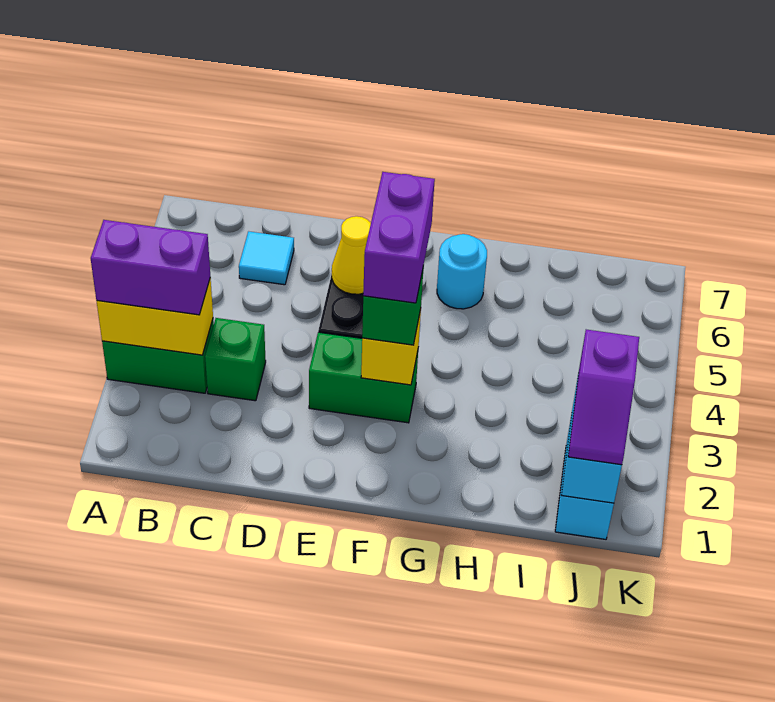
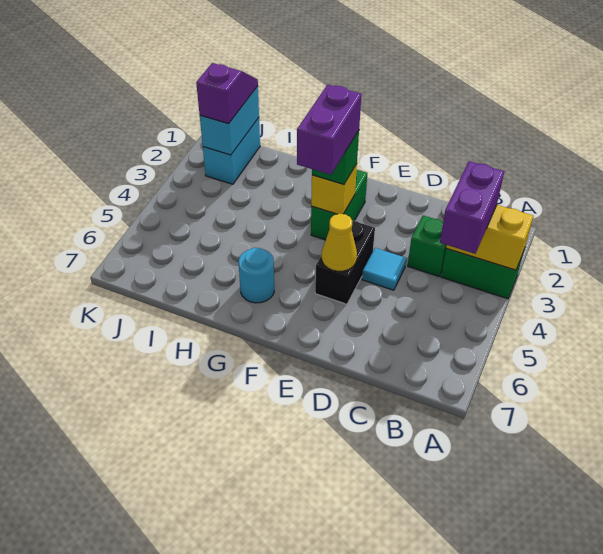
purple 1x2 brick [91,220,210,315] -> purple 1x2 brick turned to [440,161,504,254]
cyan 1x1 tile [239,231,294,285] -> cyan 1x1 tile moved to [362,248,406,290]
green 1x2 brick [309,332,418,423] -> green 1x2 brick turned to [311,170,367,240]

